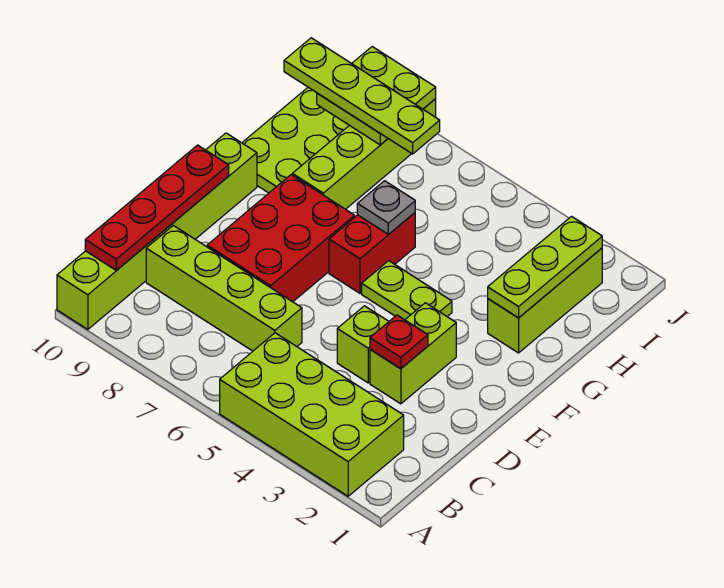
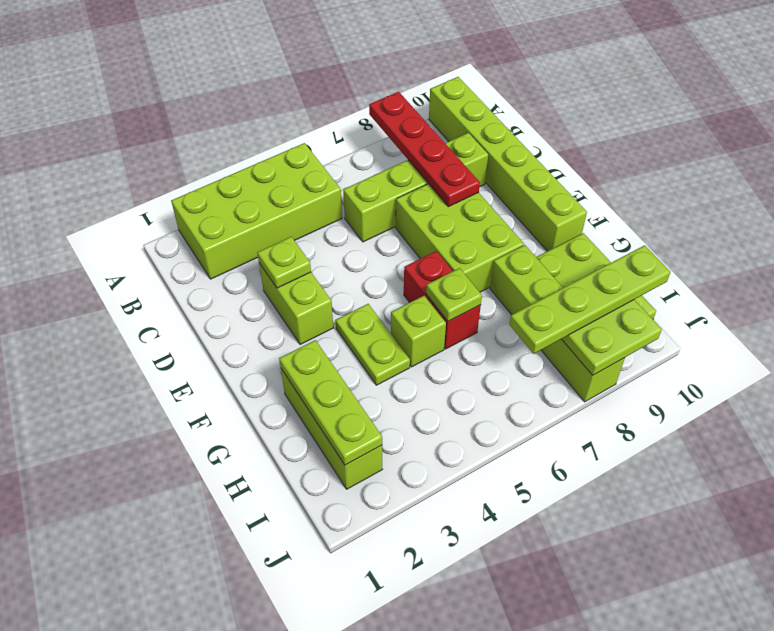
red 1x4 plate [85,145,229,270] -> red 1x4 plate moved to [369,92,480,207]
red 1x1 plate [370,315,428,369] -> lime 1x1 plate [257,237,311,288]
lime 1x1 brick [337,306,389,383] -> lime 1x1 brick moved to [391,295,446,367]
red 2x3 brick [207,175,355,302] -> lime 2x3 brick [396,184,524,292]
lime 1x2 plate [362,261,452,320] -> lime 1x2 plate turned to [335,304,410,385]
grey 1x1 plate [357,181,415,234] -> lime 1x1 plate [426,268,482,321]

